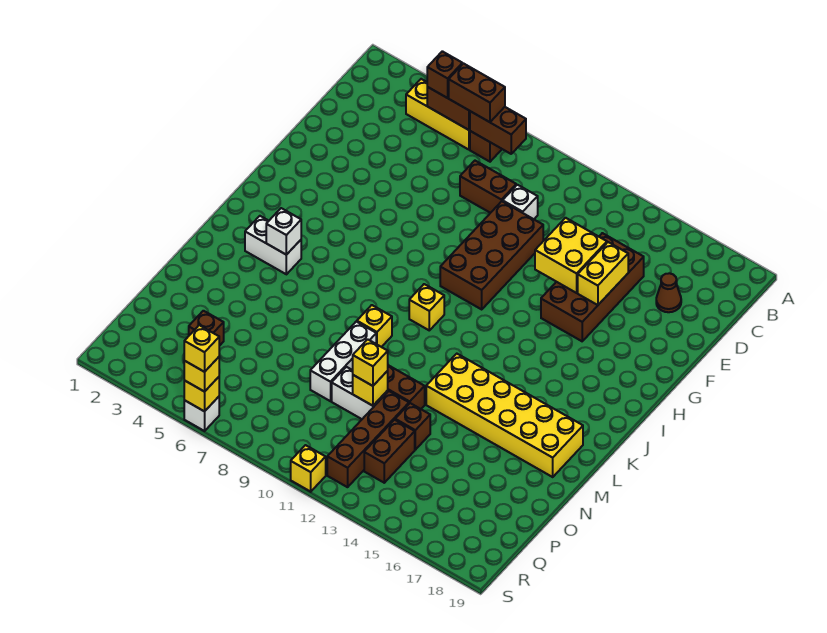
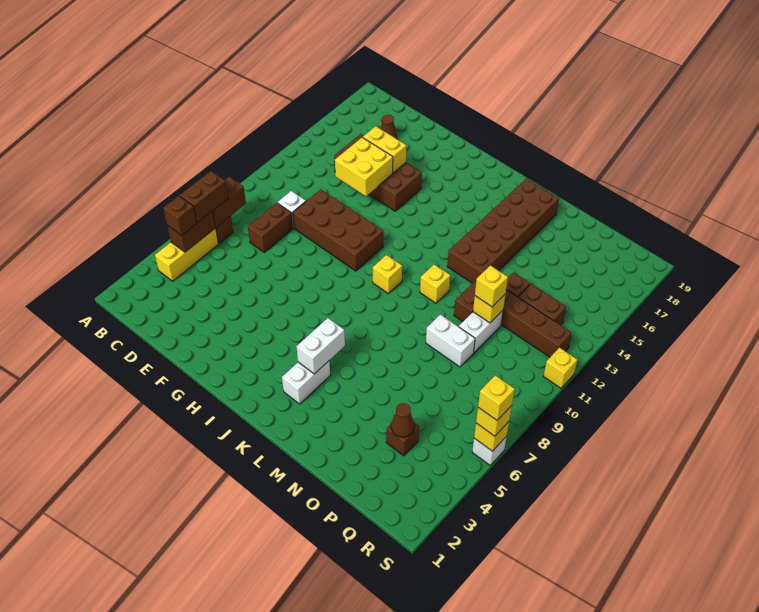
white 1x1 brick [266,208,301,255] -> white 1x2 brick [296,318,345,374]
yellow 1x1 brick [357,305,392,347] -> yellow 1x1 brick moved to [420,265,450,303]
yellow 2x6 brick [426,354,583,477] -> brown 2x6 brick [447,178,559,283]
white 1x3 brick [310,322,376,401] -> white 1x2 brick [426,315,475,367]
none -> brown 1x1 cone [391,403,414,437]

